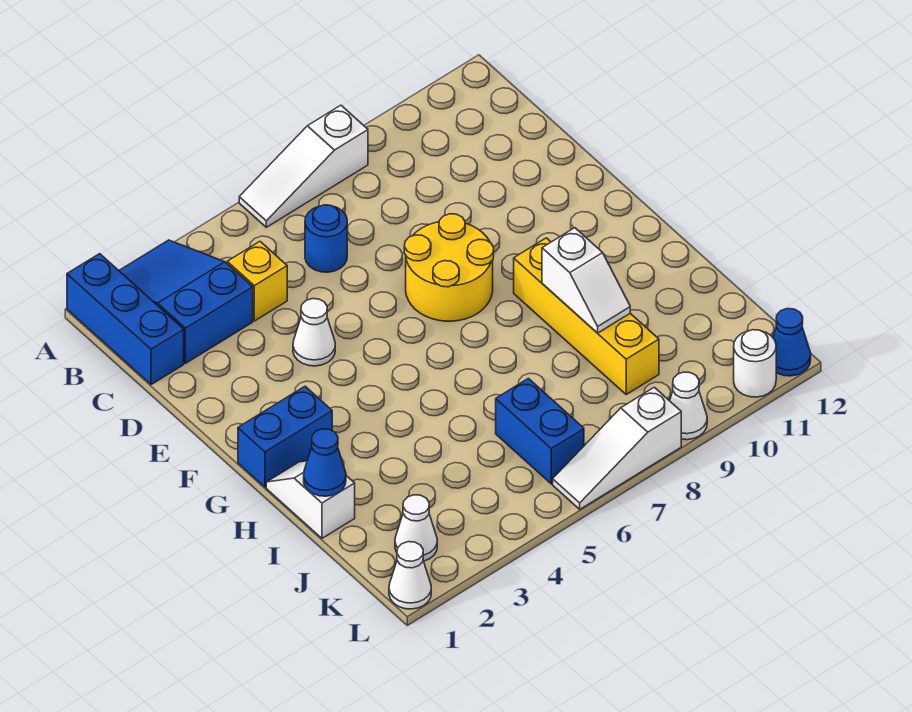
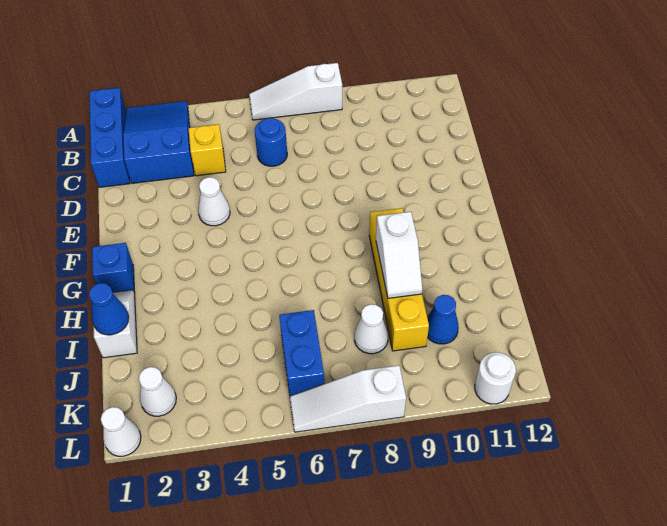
yellow 2x2 round brick [404,214,494,321] -> none
blue 1x2 brick [238,386,332,487] -> blue 1x1 brick [92,243,134,293]
white 1x1 cone [670,372,707,440] -> white 1x1 cone moved to [354,304,388,354]
blue 1x1 cone [773,309,811,376] -> blue 1x1 cone moved to [427,295,459,344]

